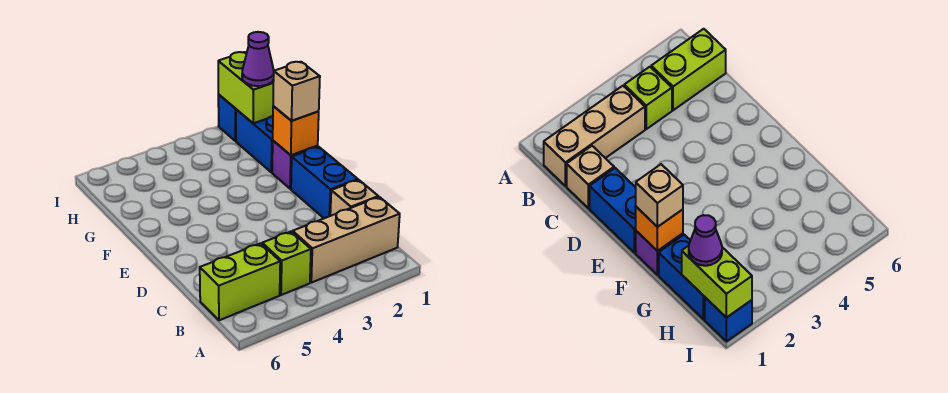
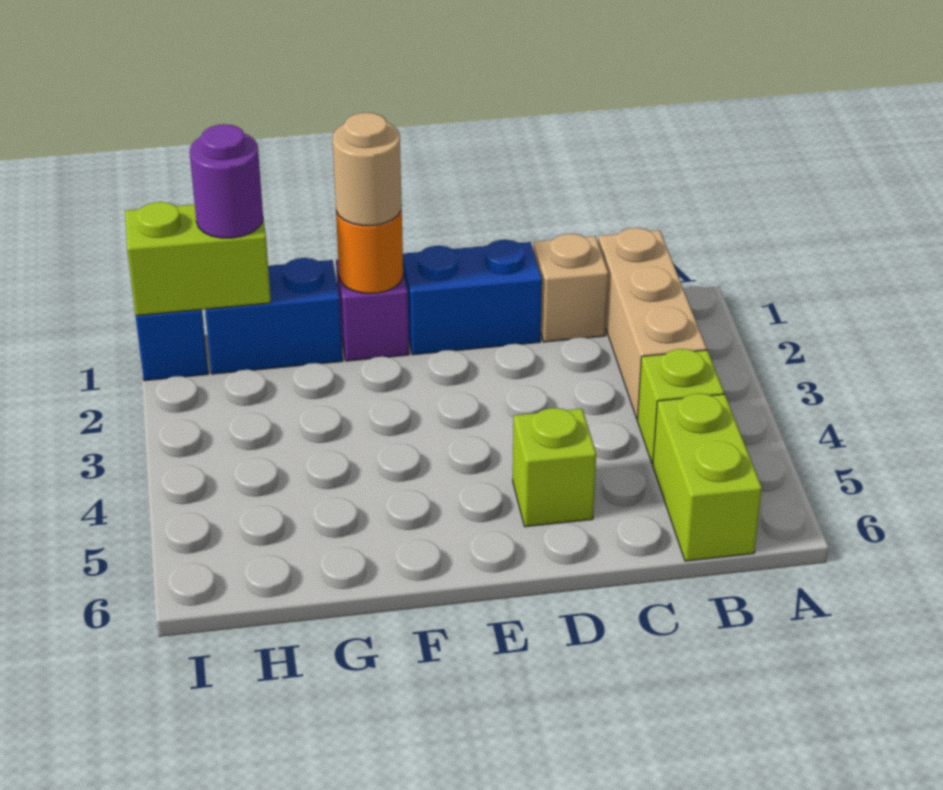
none -> lime 1x1 brick [513,408,596,527]
orange 1x1 brick [273,106,319,155] -> orange 1x1 round brick [336,206,403,293]
tan 1x1 brick [273,62,320,121] -> tan 1x1 round brick [333,113,402,226]
purple 1x1 cone [242,32,274,86] -> purple 1x1 round brick [190,124,263,238]

